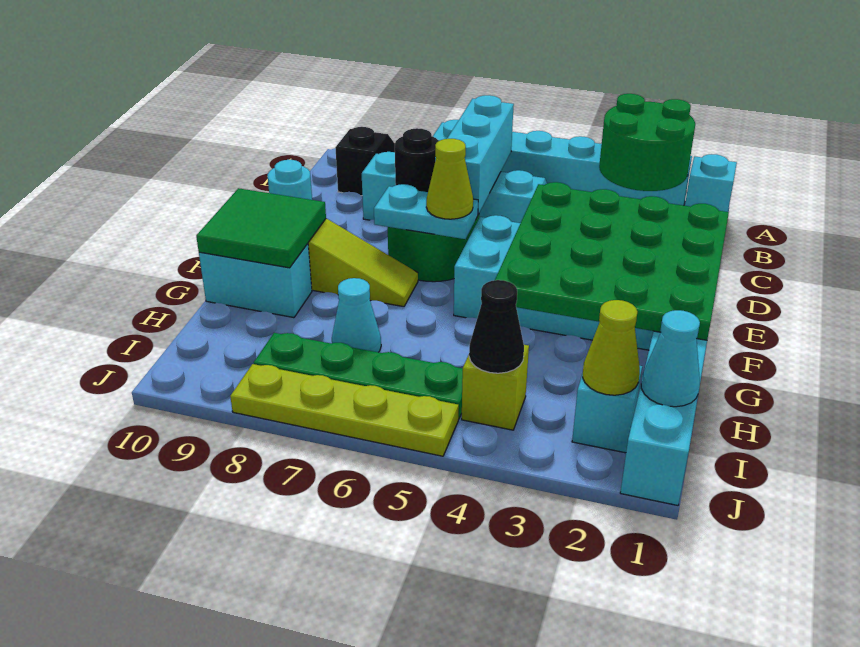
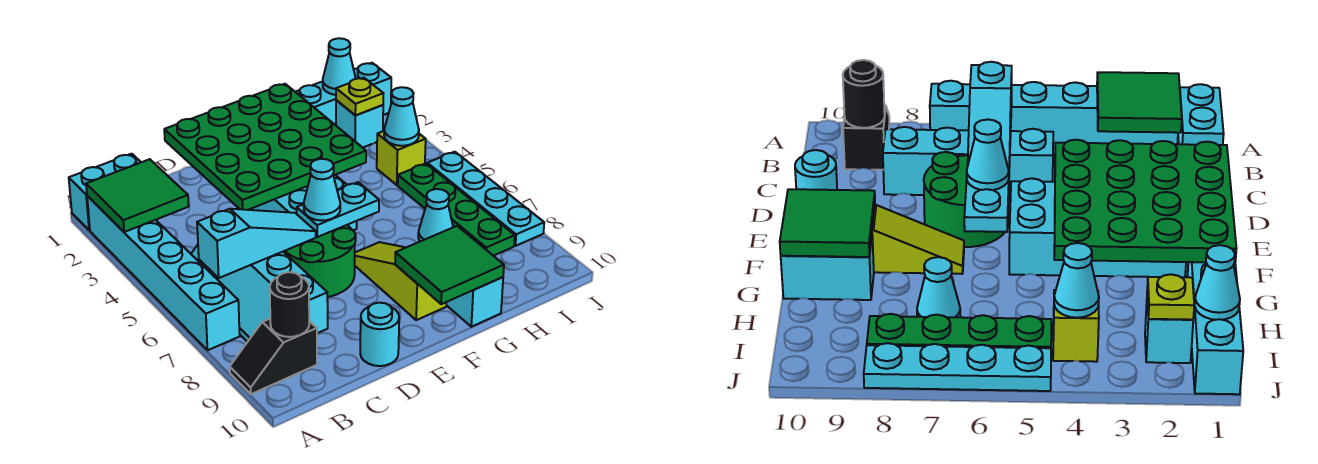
cyan 1x1 brick [685,154,737,212] -> cyan 1x2 brick [69,154,141,230]
green 2x2 round brick [599,94,695,191] -> green 2x2 tile [86,159,189,232]
cyan 1x3 brick [435,95,514,214] -> cyan 1x3 slope [197,209,316,278]
black 1x1 round brick [395,128,439,192] -> black 1x1 round brick moved to [270,272,309,337]
cyan 1x2 plate [374,184,478,239] -> cyan 1x2 plate turned to [297,182,379,237]
lime 1x1 cone [426,139,473,219] -> cyan 1x1 cone [304,159,340,221]
lime 1x1 cone [583,300,640,395] -> lime 1x1 plate [336,78,384,115]
black 1x1 cone [469,280,524,373] -> cyan 1x1 cone [384,87,419,146]
lime 1x4 plate [230,364,459,456] -> cyan 1x4 plate [427,152,544,246]

